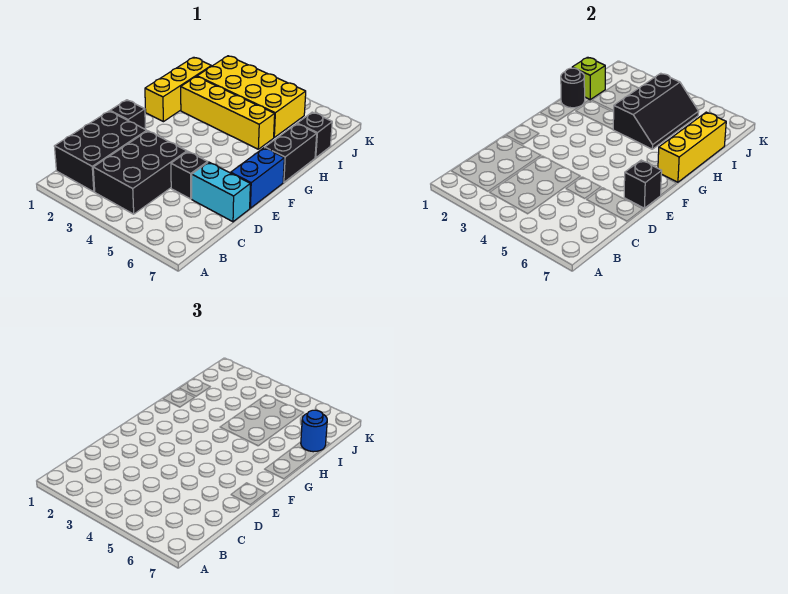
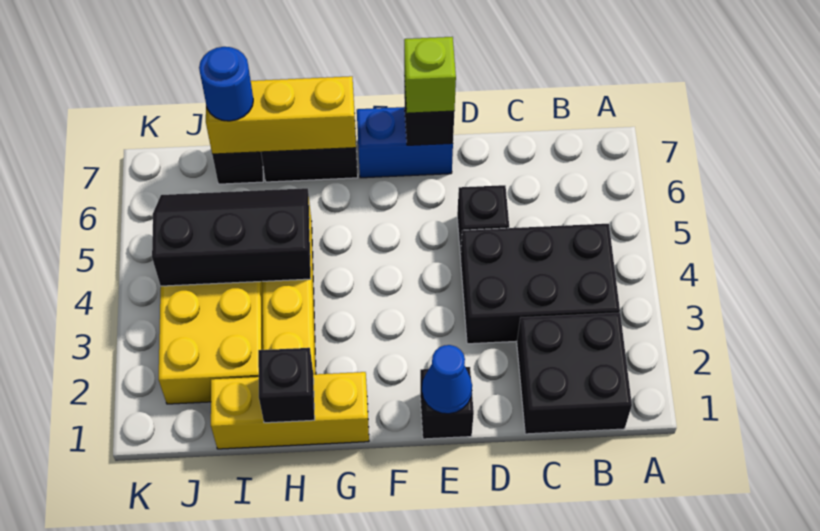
black 2x3 brick [54,111,147,192] -> black 2x2 brick [517,313,632,434]
cyan 1x2 brick [192,162,250,222] -> none
none -> blue 1x1 cone [422,345,472,414]
black 1x1 round brick [561,68,585,108] -> black 1x1 brick [258,348,315,423]
lime 1x1 brick [572,57,605,100] -> lime 1x1 brick moved to [404,37,456,113]

